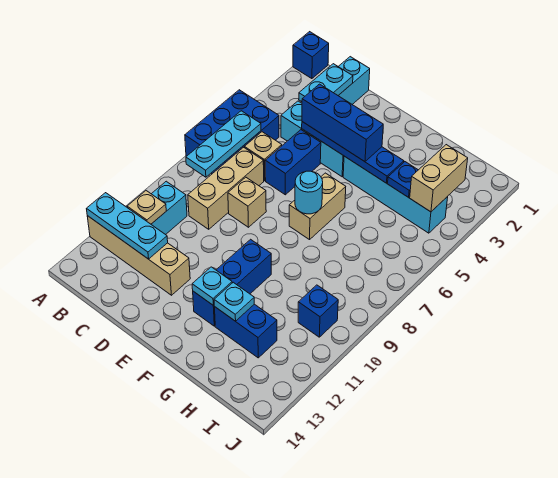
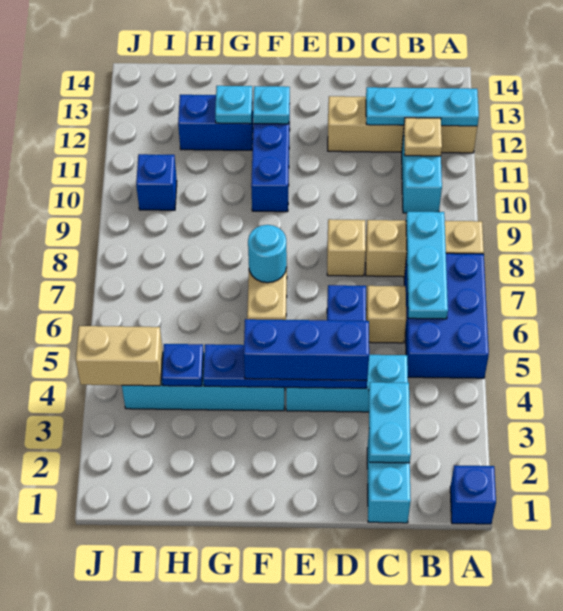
tan 1x3 brick [188,147,264,229] -> tan 1x3 brick turned to [366,220,484,277]
tan 1x2 brick [410,145,468,212] -> tan 1x2 brick turned to [76,326,163,386]

